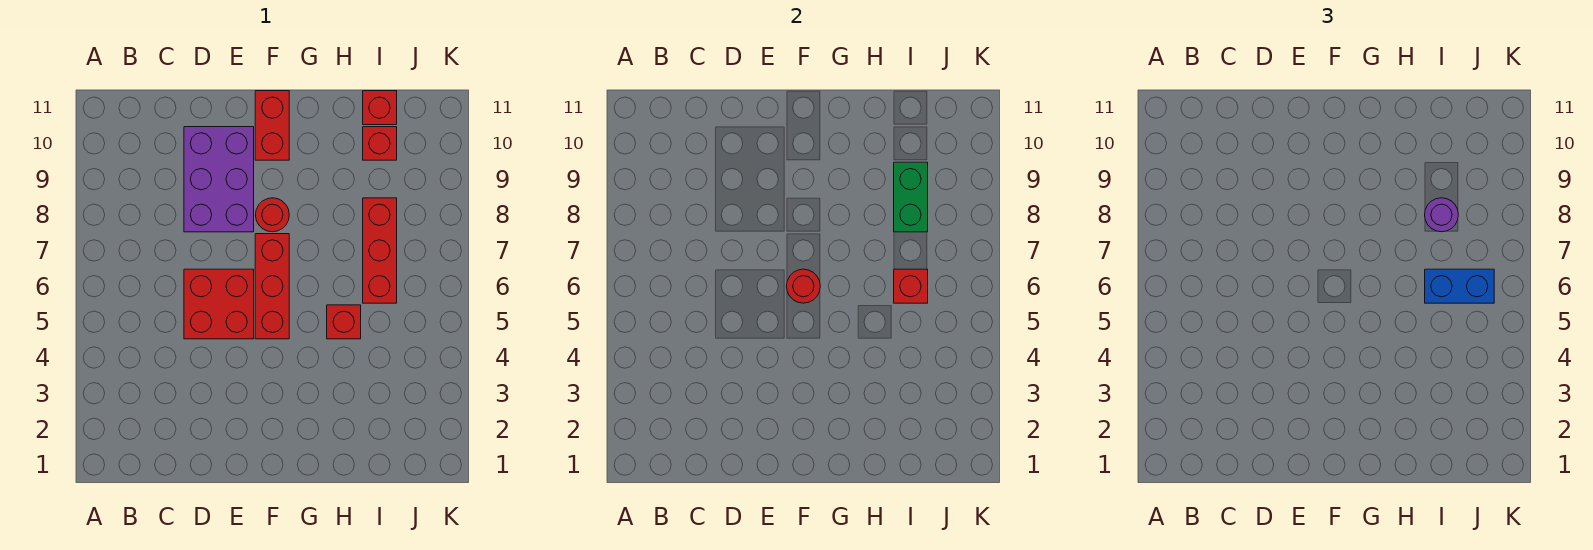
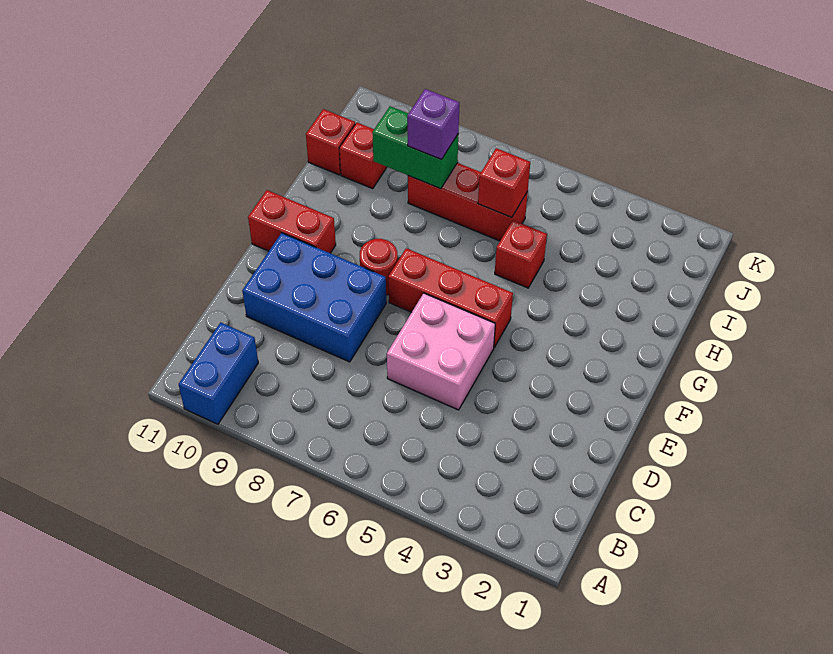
red 2x2 brick [184,269,254,339] -> pink 2x2 brick [387,293,495,410]
purple 2x3 brick [184,127,254,232] -> blue 2x3 brick [242,233,386,362]
red 1x1 round brick [786,269,820,303] -> none
blue 1x2 brick [1425,269,1494,303] -> blue 1x2 brick moved to [179,322,258,424]
purple 1x1 round brick [1425,198,1458,232] -> purple 1x1 brick [407,89,460,159]

